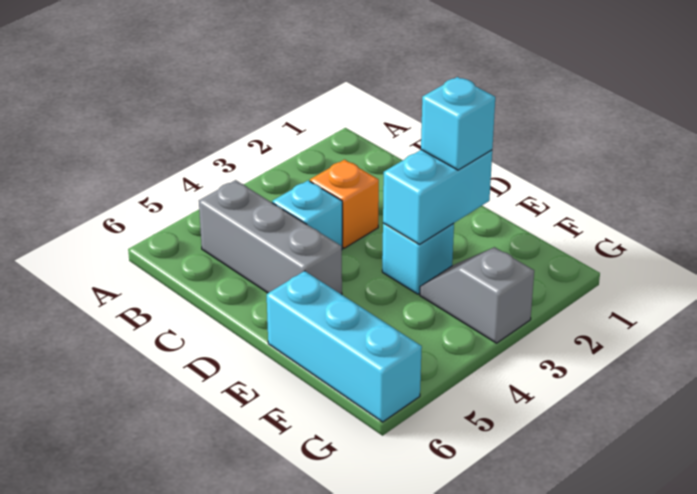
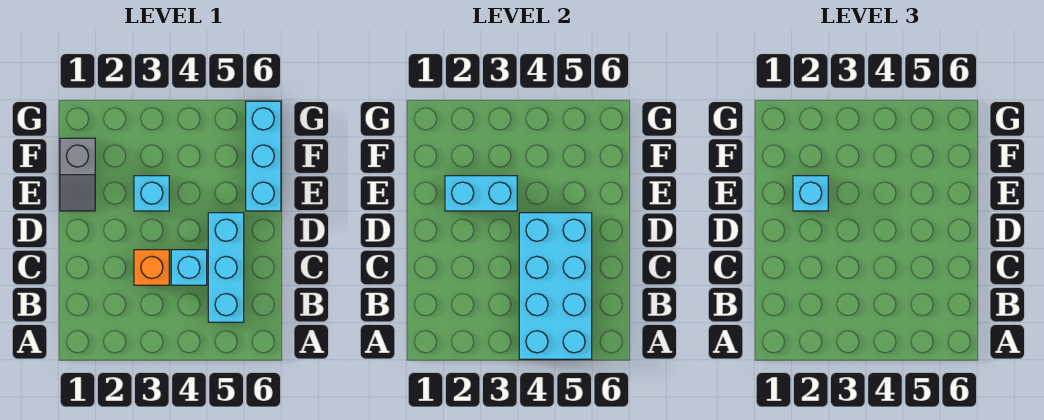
none -> cyan 2x4 brick [519,213,592,359]
grey 1x3 brick [199,180,342,295] -> cyan 1x3 brick [208,213,244,322]
grey 1x2 slope [420,247,534,343] -> grey 1x2 slope moved to [60,138,95,211]

